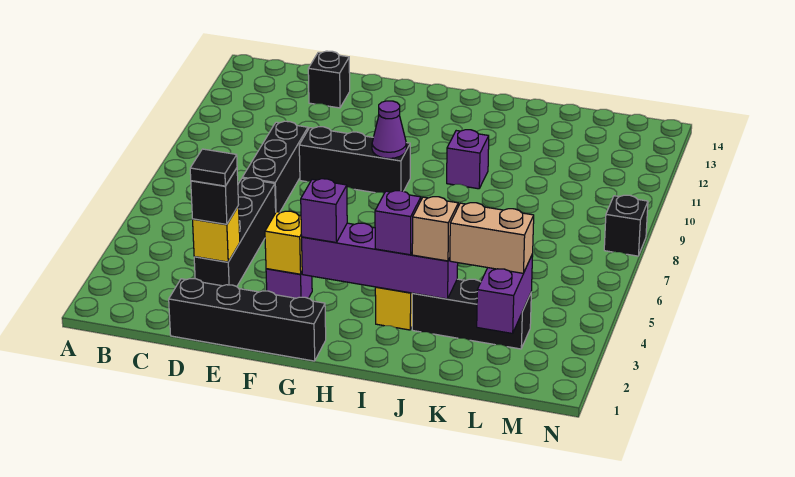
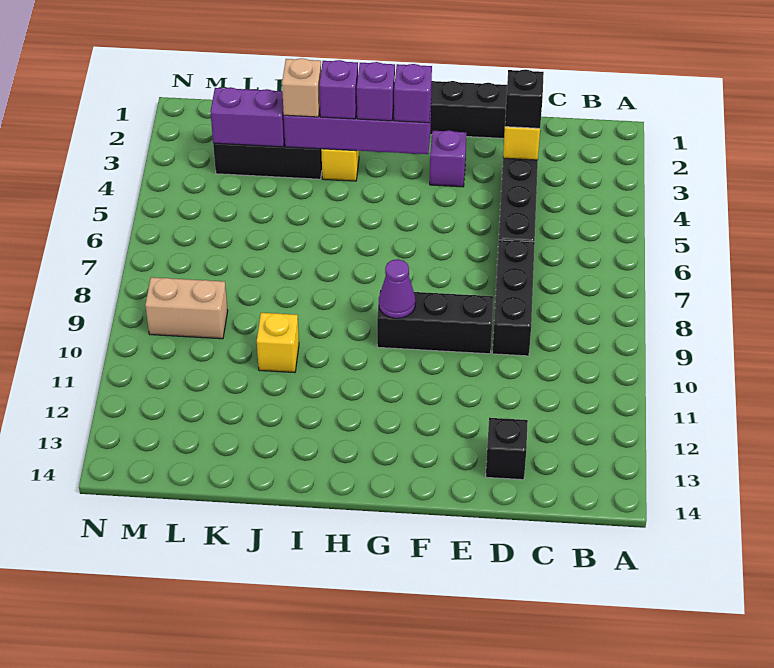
black 1x1 tile [190,149,237,186] -> none
yellow 1x1 brick [265,211,302,274] -> yellow 1x1 brick moved to [257,313,299,373]
purple 1x1 brick [447,130,489,189] -> purple 1x1 brick moved to [357,62,395,121]
tan 1x2 brick [450,203,534,273] -> tan 1x2 brick moved to [145,277,228,339]
purple 1x2 brick [477,254,533,333] -> purple 1x2 brick turned to [210,87,285,147]
black 1x1 brick [604,195,648,256] -> none

